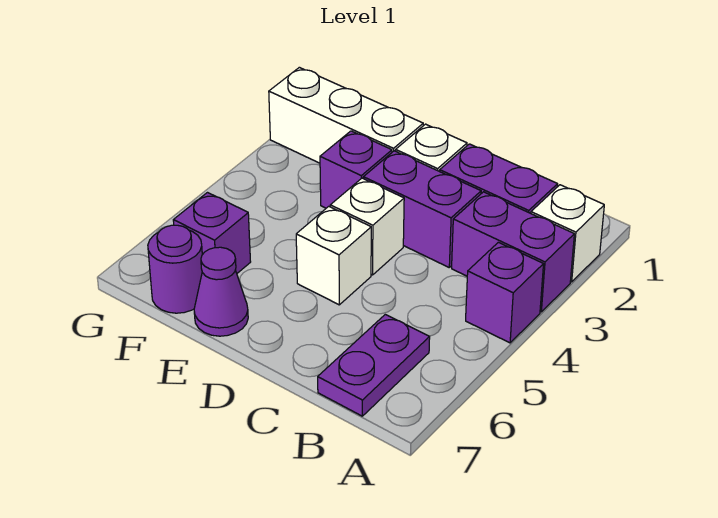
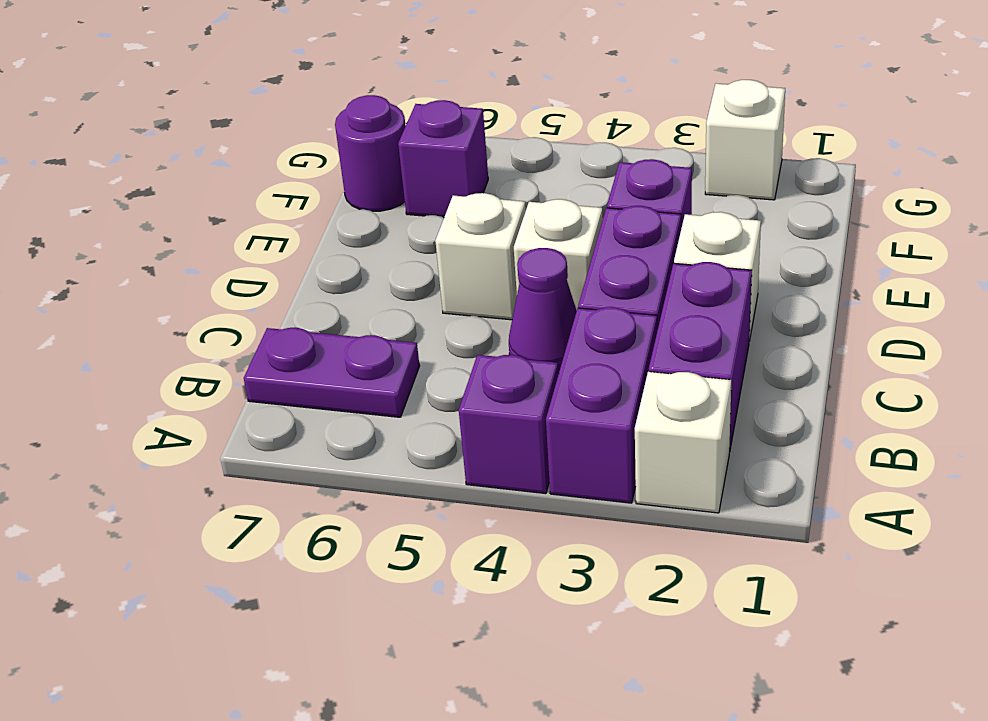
white 1x3 brick [269,67,423,163] -> white 1x1 brick [705,80,785,200]
purple 1x1 cone [194,247,248,336] -> purple 1x1 cone moved to [509,248,577,374]

